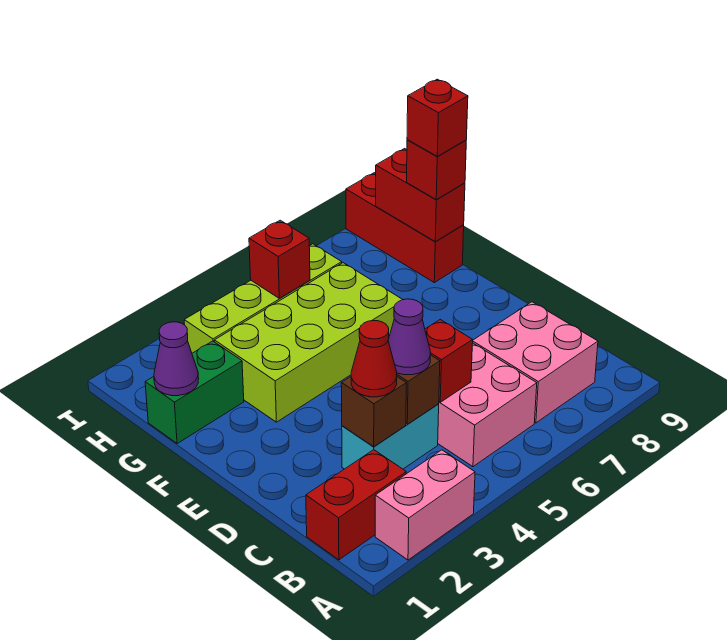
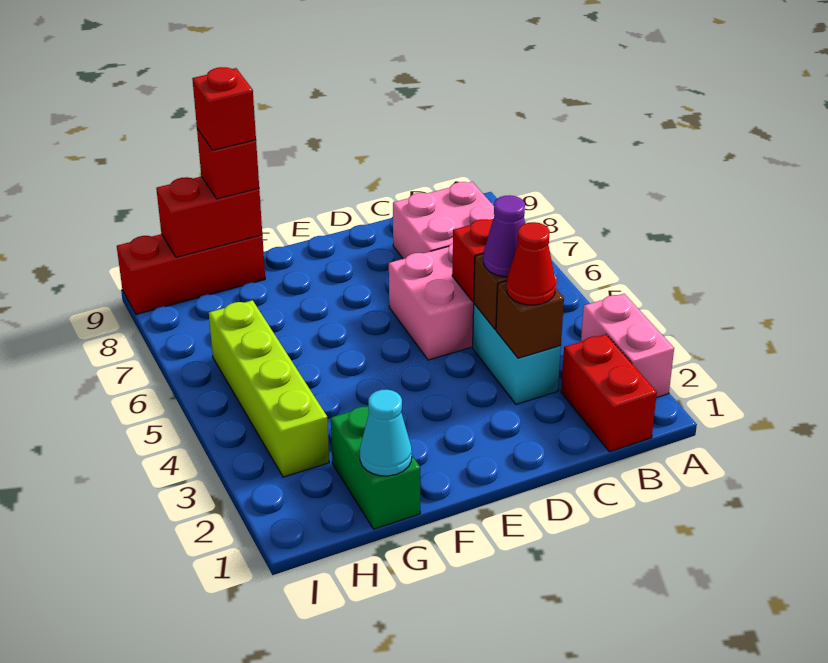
lime 2x4 brick [214,263,403,422] -> none
purple 1x1 cone [154,322,199,396] -> cyan 1x1 cone [360,389,412,476]
red 1x1 brick [249,220,310,298] -> none

